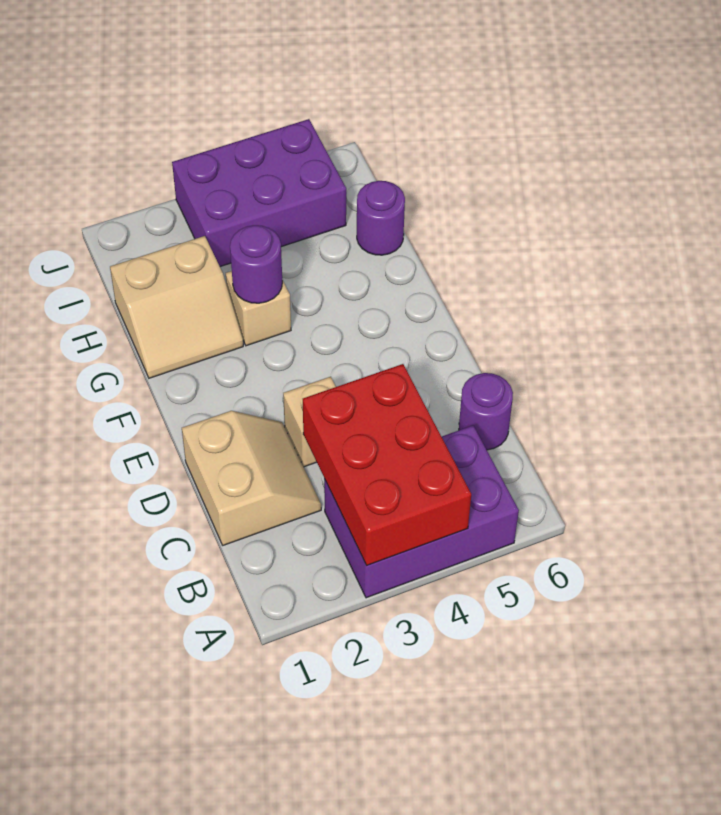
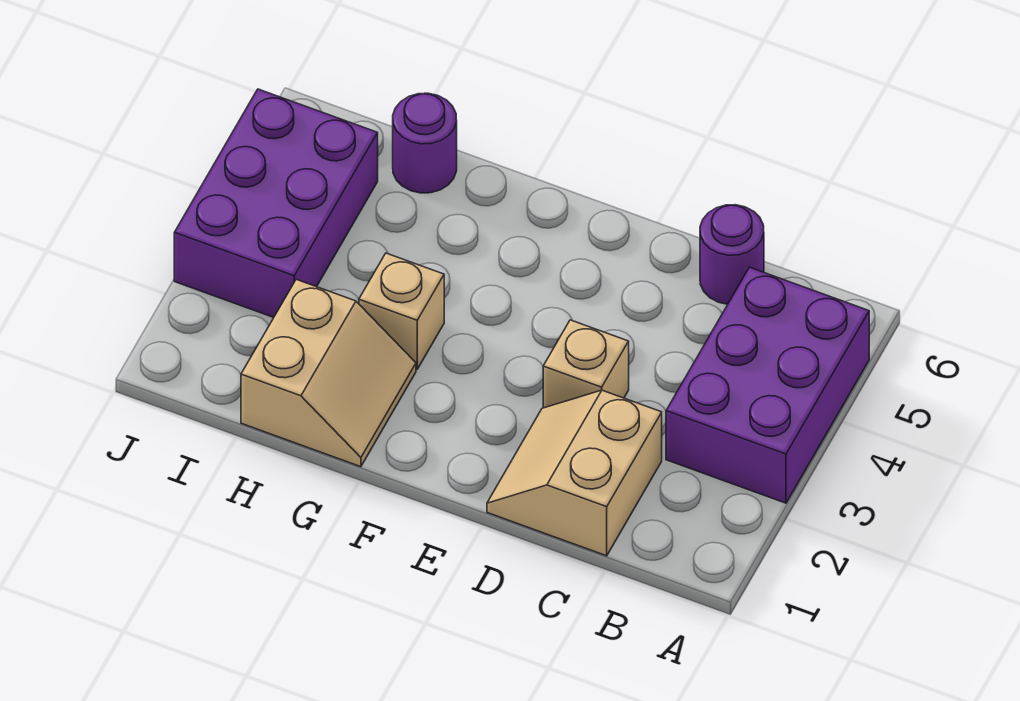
red 2x3 brick [303,364,471,565] -> none
tan 2x2 slope [182,411,321,545] -> tan 2x2 slope turned to [487,390,662,556]
purple 1x1 round brick [230,225,282,303] -> none

